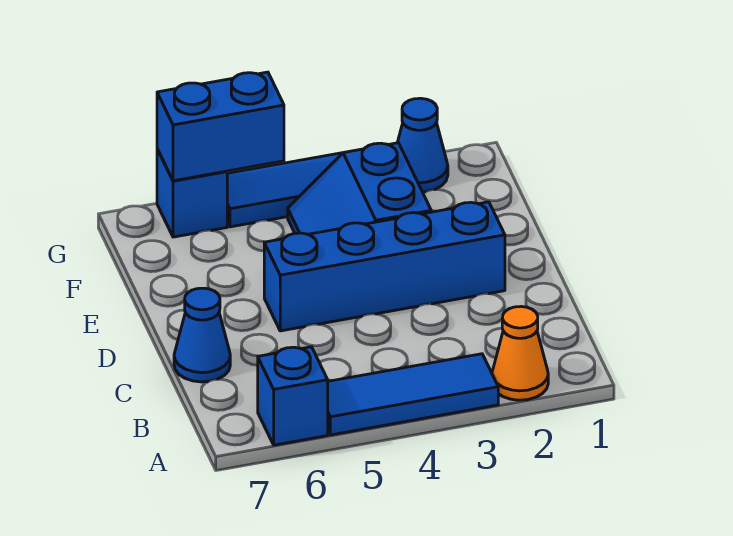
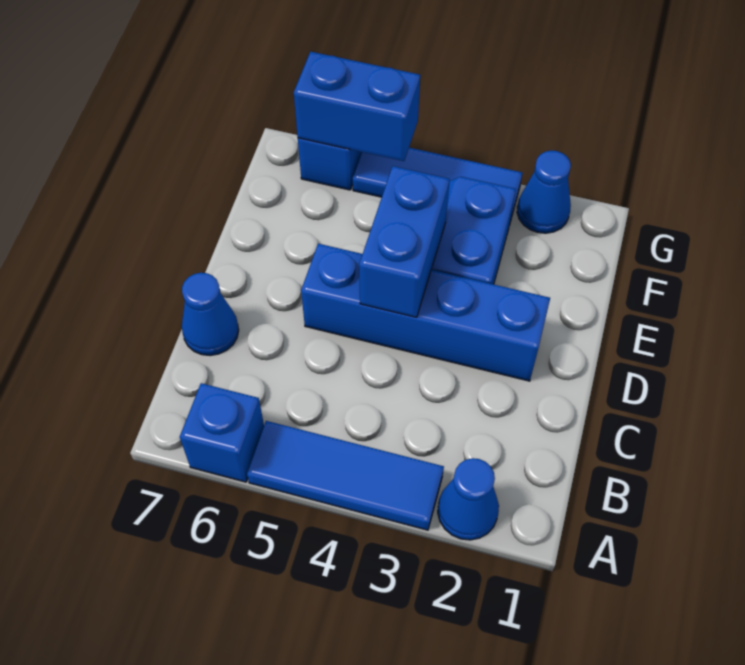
orange 1x1 cone [492,307,548,400] -> blue 1x1 cone [438,458,499,540]
none -> blue 1x2 brick [359,166,450,317]

